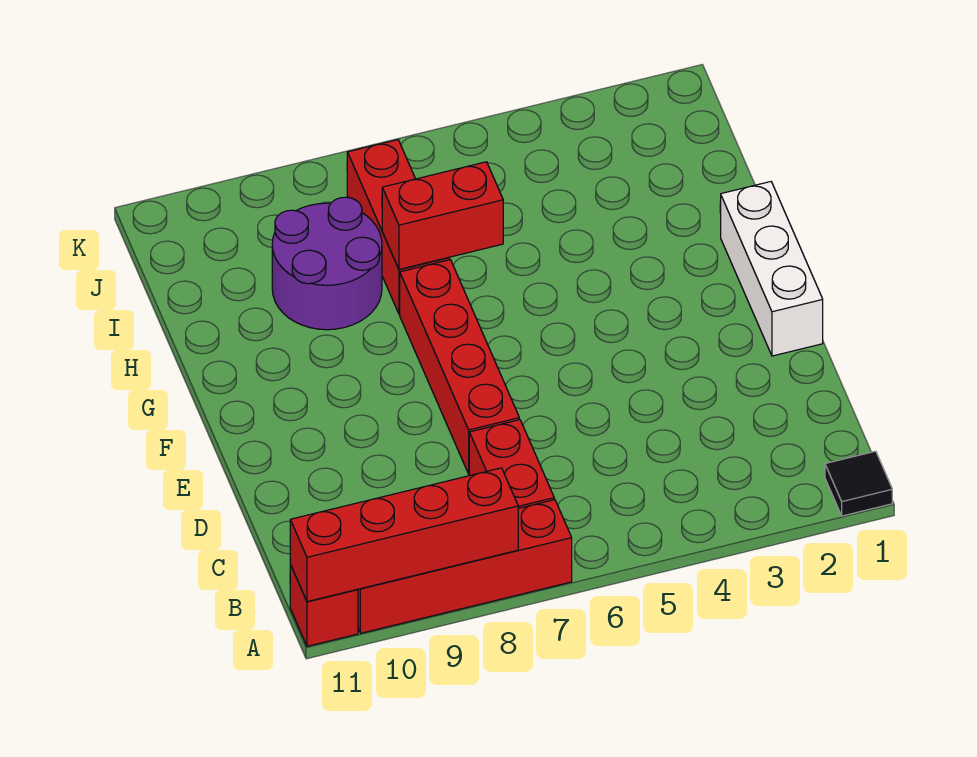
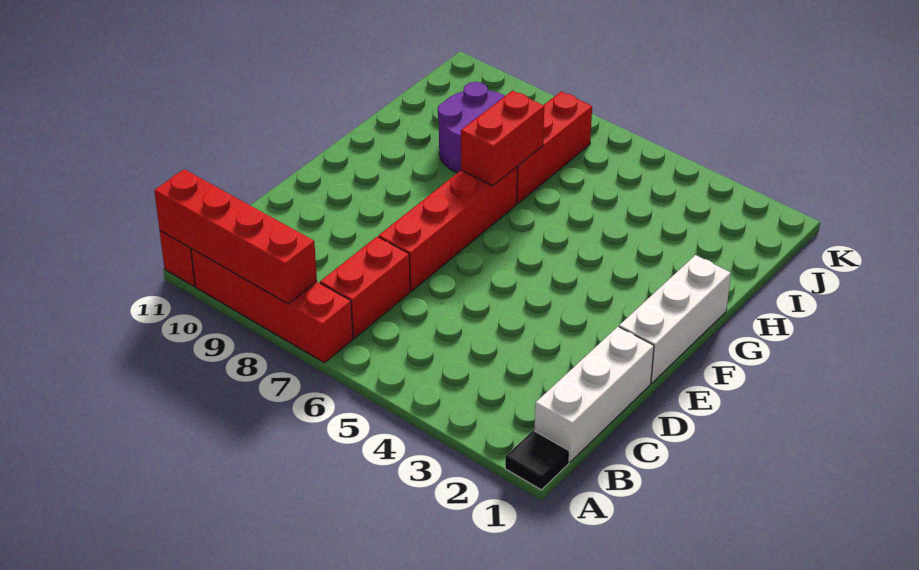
none -> white 1x3 brick [535,327,654,462]
red 1x2 brick [382,162,503,269] -> red 1x2 brick turned to [461,91,544,186]

